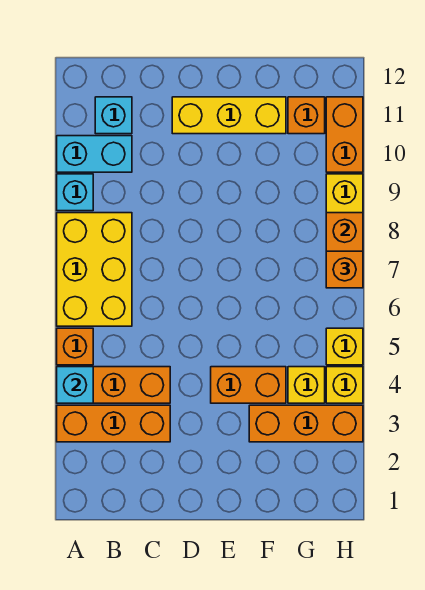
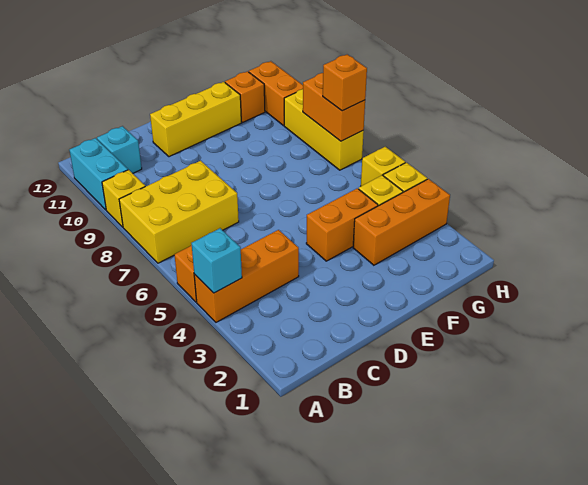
orange 1x3 brick [57,405,170,442] -> none
yellow 2x3 brick [57,213,132,326] -> yellow 2x3 brick turned to [119,161,239,263]
cyan 1x1 brick [57,174,93,211] -> yellow 1x1 brick [102,170,145,227]
cyan 1x2 brick [57,136,132,172] -> cyan 1x2 brick turned to [69,138,128,210]

